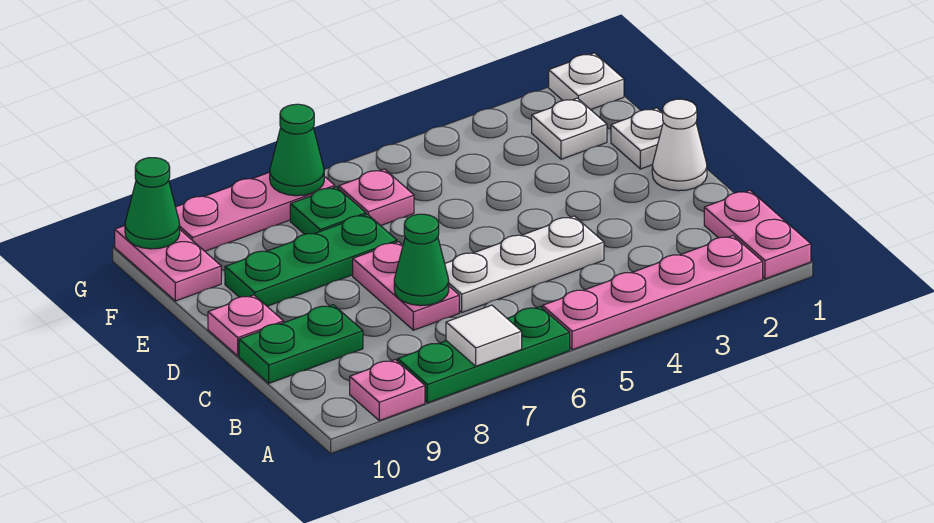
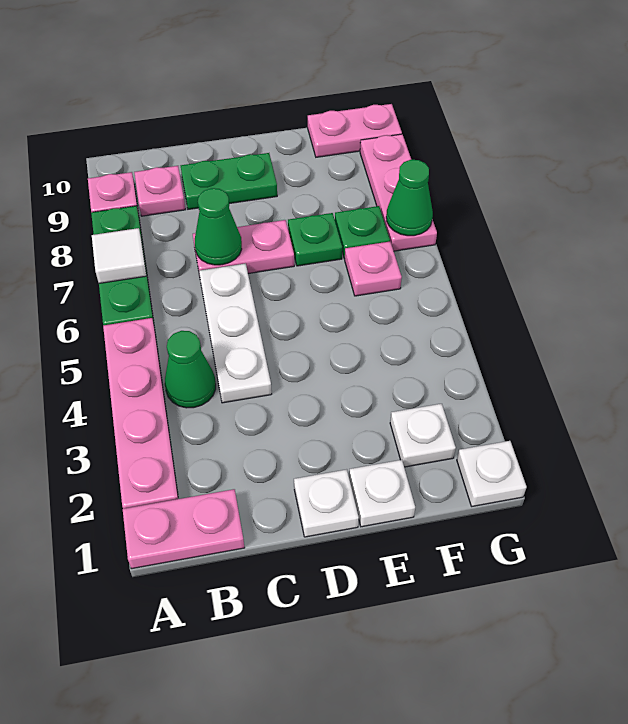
green 1x2 plate [239,305,363,383] -> green 1x2 plate turned to [181,153,277,209]
white 1x1 cone [652,99,707,191] -> white 1x1 plate [294,469,359,537]
pink 1x1 plate [208,295,284,356] -> pink 1x1 plate moved to [134,166,186,216]
green 1x3 plate [225,214,397,306] -> green 1x1 plate [288,213,342,266]
green 1x1 cone [125,158,180,249] -> green 1x1 cone moved to [165,331,216,408]

